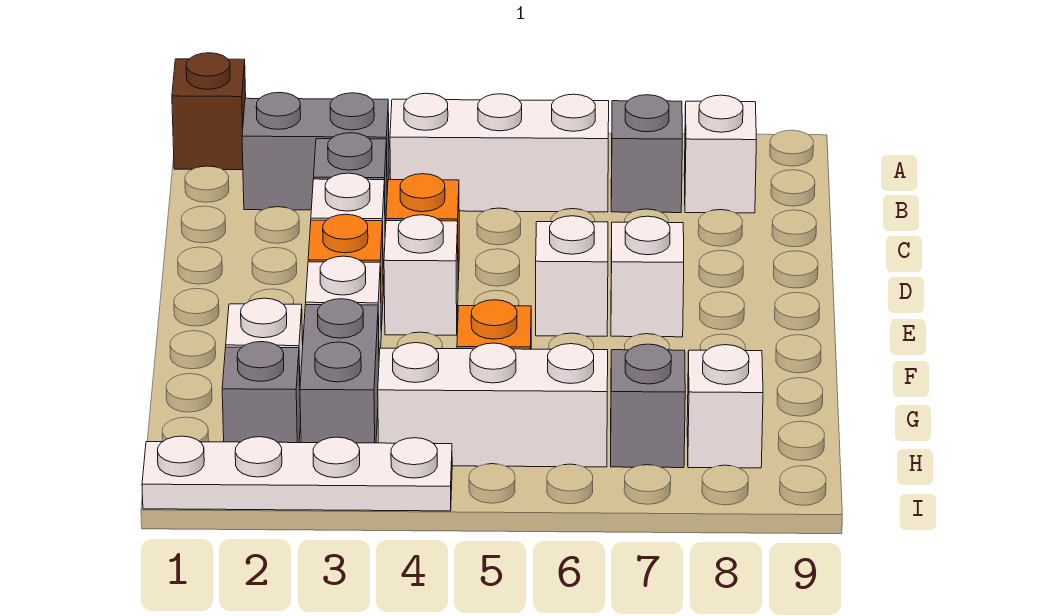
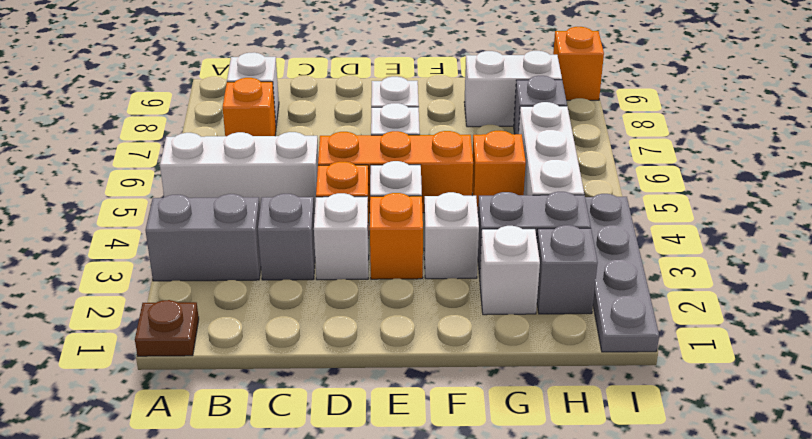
brown 1x1 brick [172,53,246,170] -> brown 1x1 plate [135,300,199,356]
grey 1x2 brick [242,93,389,210] -> grey 1x2 brick turned to [145,194,261,281]
white 1x3 brick [390,93,609,212] -> white 1x3 brick turned to [160,132,318,214]
grey 1x1 brick [611,95,682,213] -> orange 1x1 brick [222,78,276,136]
none -> orange 1x3 brick [318,131,473,213]
white 1x1 brick [687,345,763,468] -> white 1x2 brick [464,51,562,127]
white 1x4 plate [142,436,452,511] -> grey 1x4 plate [585,194,659,352]
none -> orange 1x1 brick [553,27,604,100]

